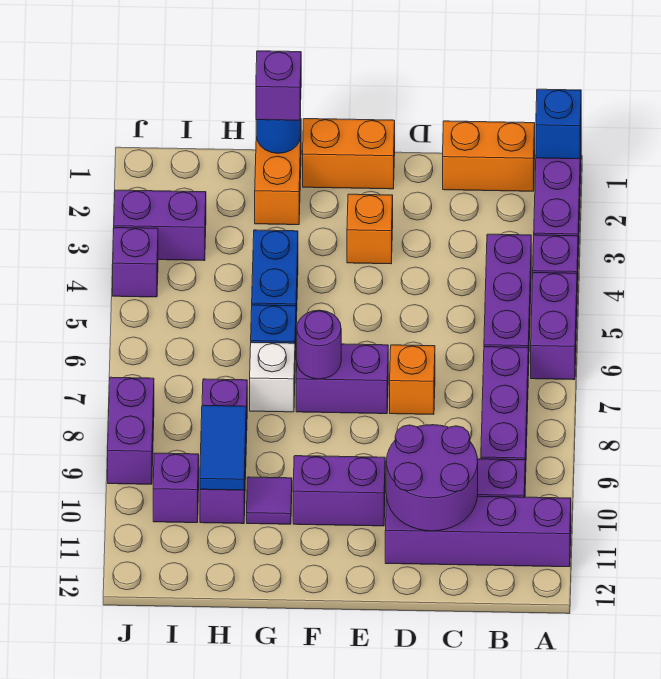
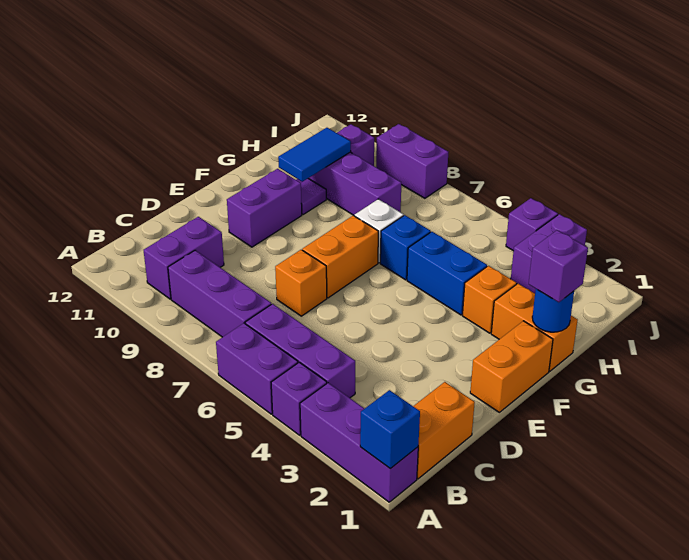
purple 1x4 brick [385,495,571,567] -> none
purple 2x2 round brick [386,425,478,531] -> none
orange 1x1 brick [347,194,393,264] -> orange 1x1 brick moved to [462,266,516,333]
purple 1x2 brick [296,344,388,414] -> orange 1x2 brick [302,215,378,298]
purple 1x1 round brick [297,310,341,379] -> none
blue 1x2 tile [200,405,246,490] -> blue 1x2 tile turned to [278,128,351,182]

